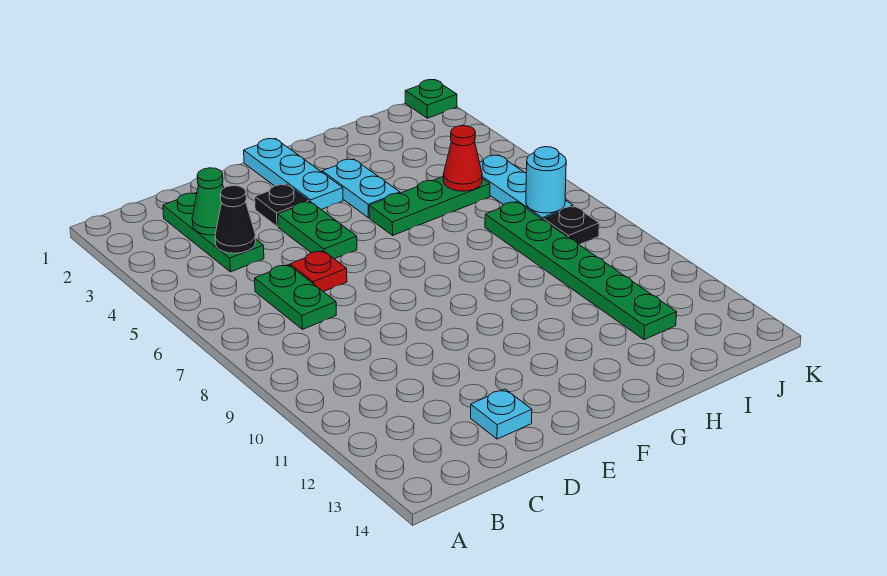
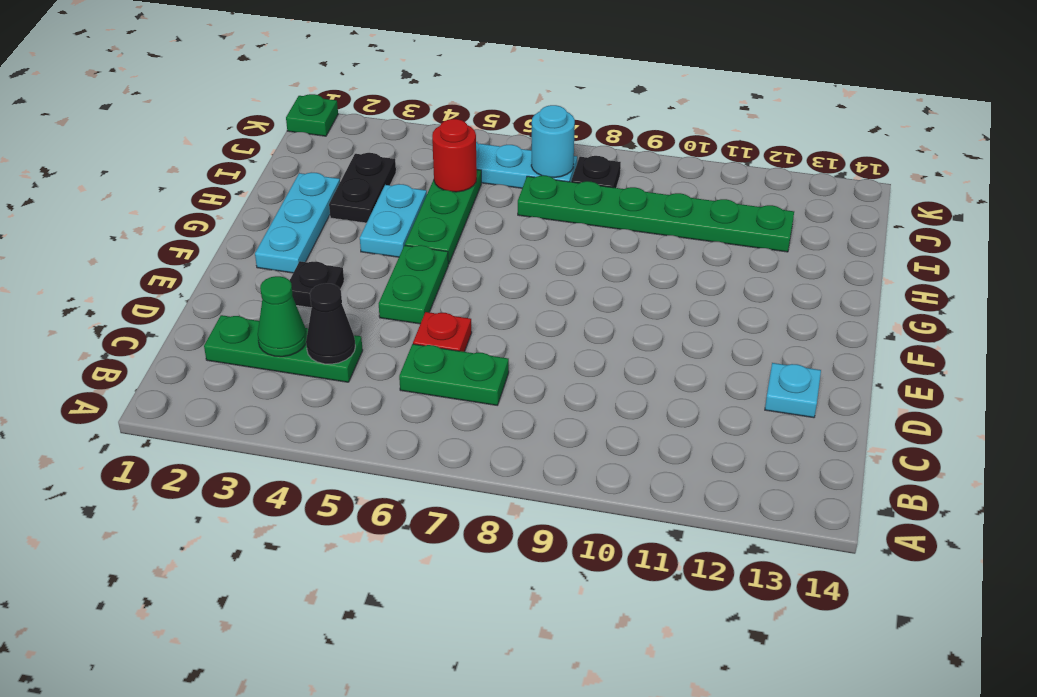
green 1x2 plate [278,202,357,259] -> green 1x2 plate turned to [379,245,448,324]
cyan 1x3 plate [244,139,343,210] -> cyan 1x3 plate turned to [255,173,340,273]
cyan 1x2 plate [322,159,400,218] -> cyan 1x2 plate turned to [360,184,427,257]
none -> black 1x2 plate [329,153,396,223]
red 1x1 cone [443,126,482,191] -> red 1x1 round brick [432,119,477,192]

